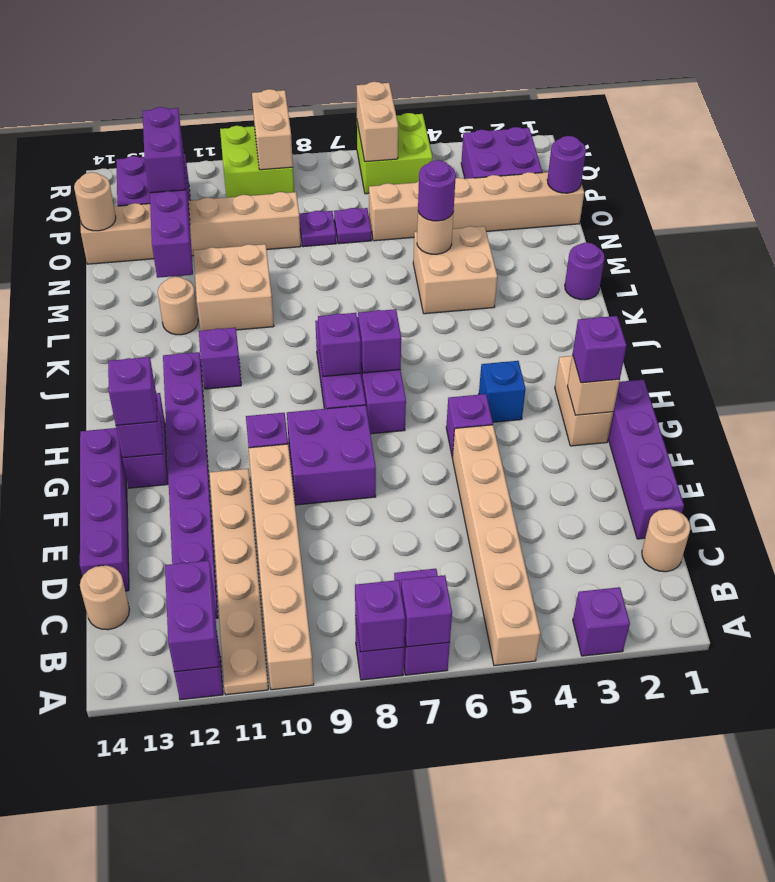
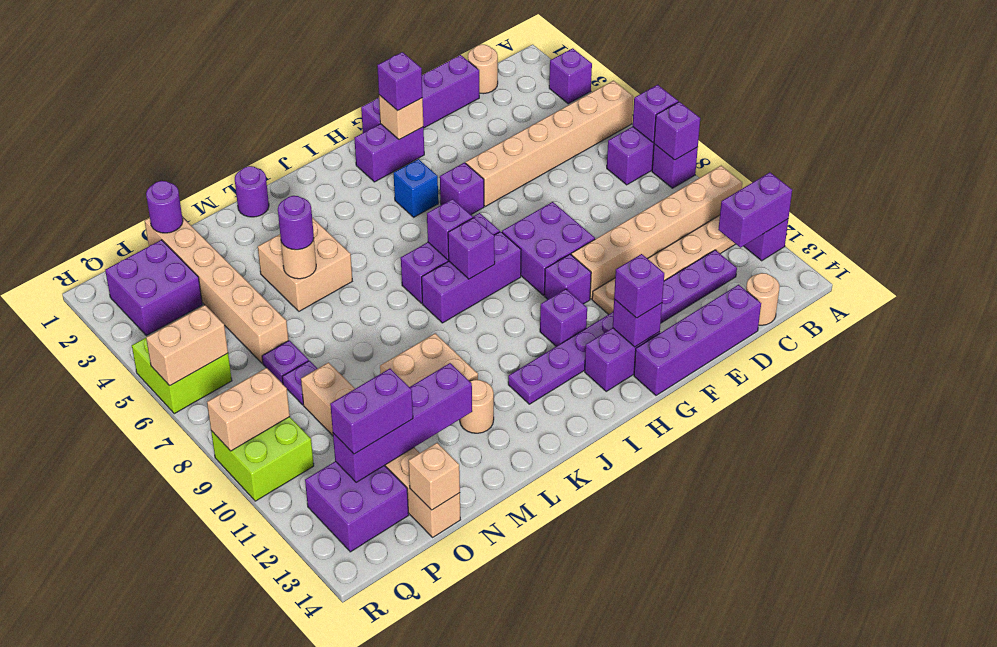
tan 1x2 brick [555,356,613,446] -> purple 1x2 brick [354,124,424,182]
purple 1x1 brick [199,328,241,389] -> purple 1x1 brick moved to [540,289,587,346]
tan 1x1 round brick [74,172,116,231] -> tan 1x1 brick [408,443,460,510]

